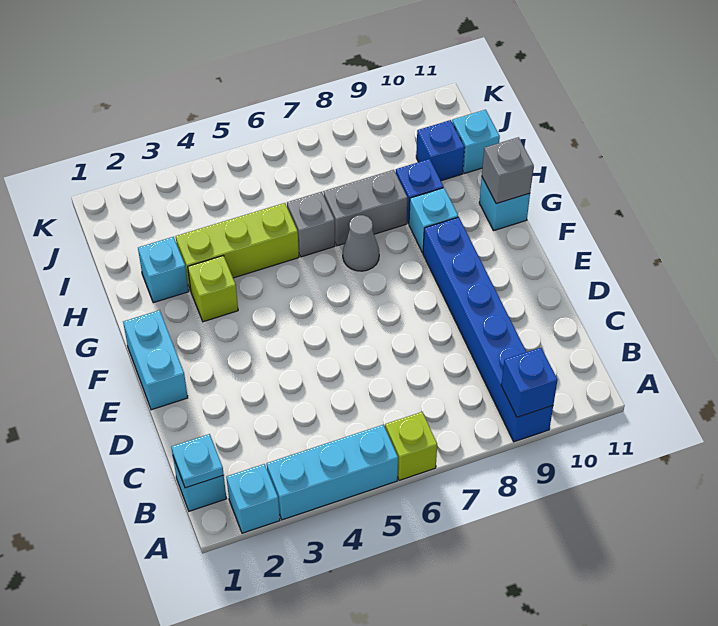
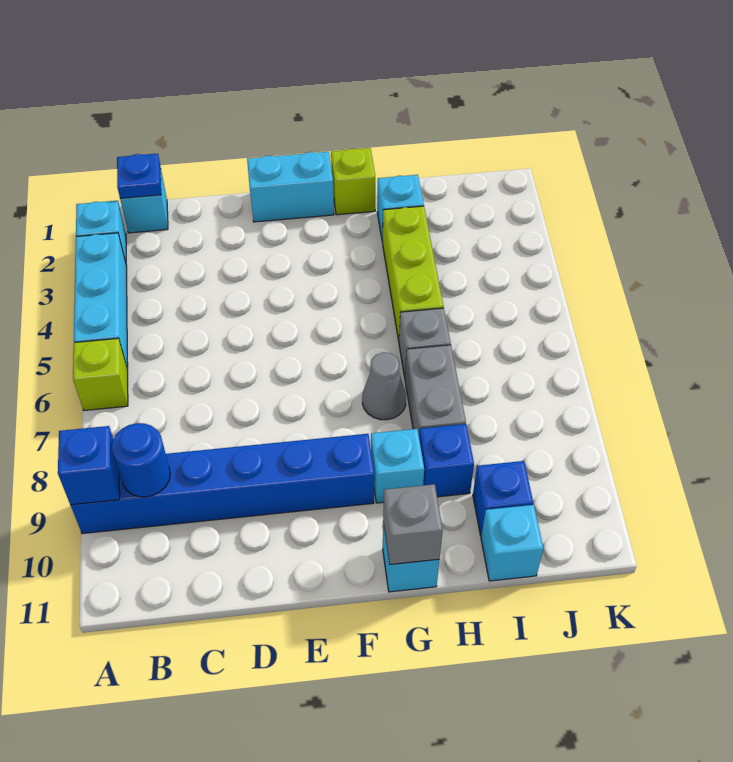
cyan 1x1 plate [171,434,224,488] -> blue 1x1 plate [117,154,161,198]
none -> blue 1x1 round brick [112,423,170,497]
lime 1x1 brick [188,256,238,322] -> lime 1x1 brick moved to [331,148,375,215]

